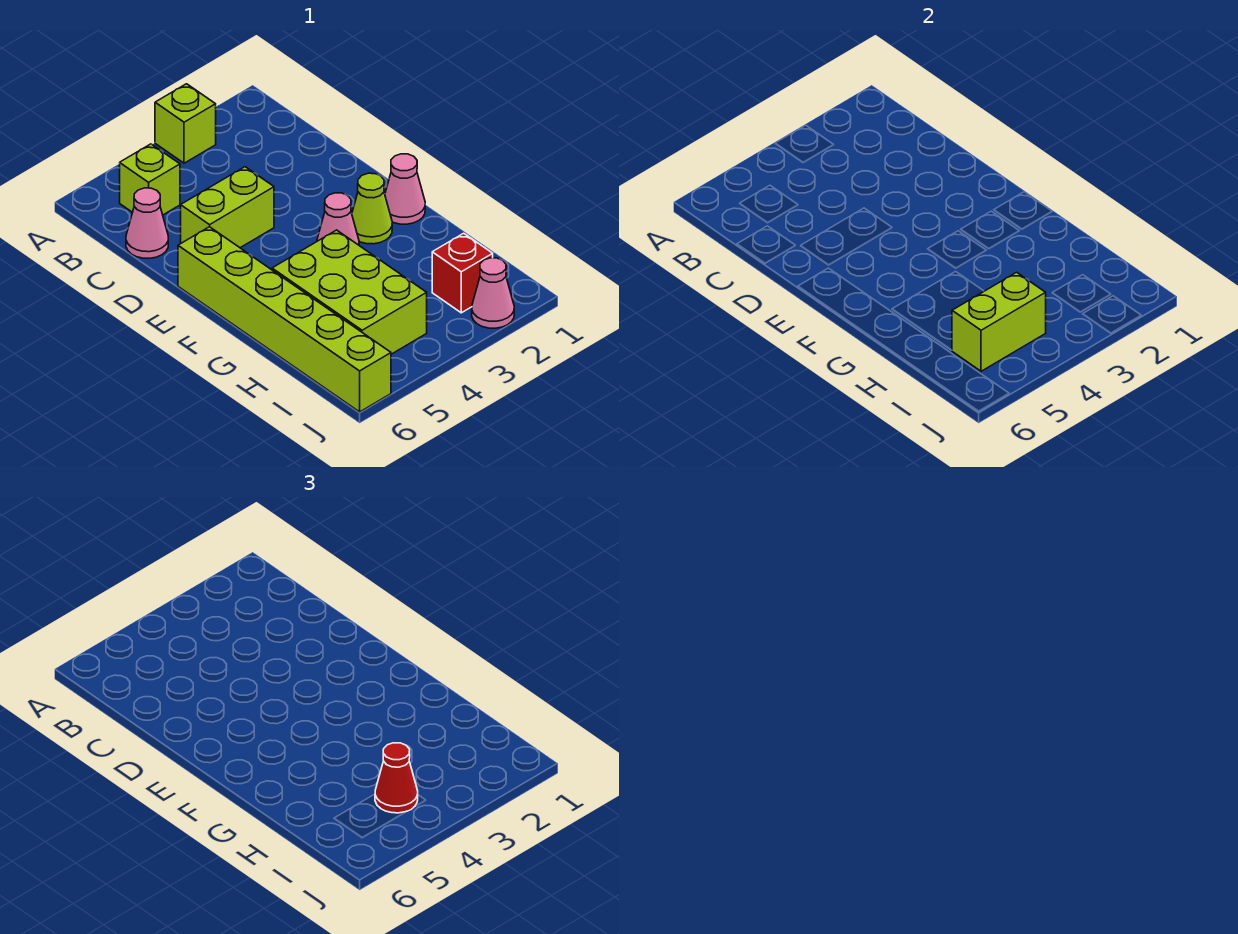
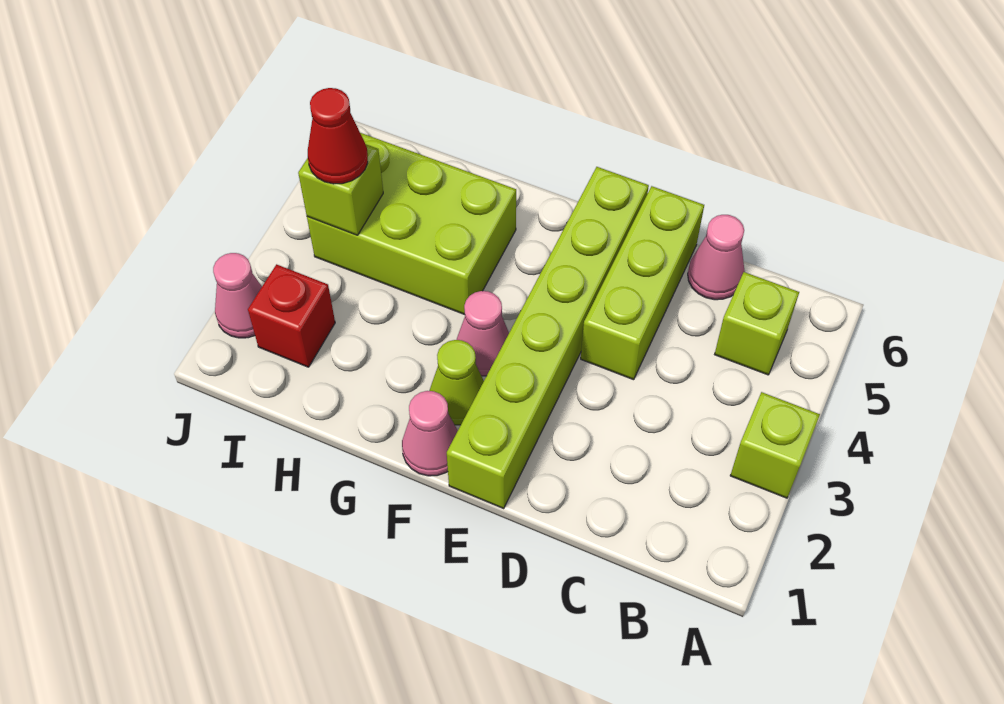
lime 1x2 brick [181,167,274,248] -> lime 1x3 brick [581,186,704,380]
lime 1x6 brick [178,227,391,412] -> lime 1x6 brick turned to [447,167,649,508]
lime 1x2 brick [952,272,1046,371] -> lime 1x1 brick [298,144,383,235]

